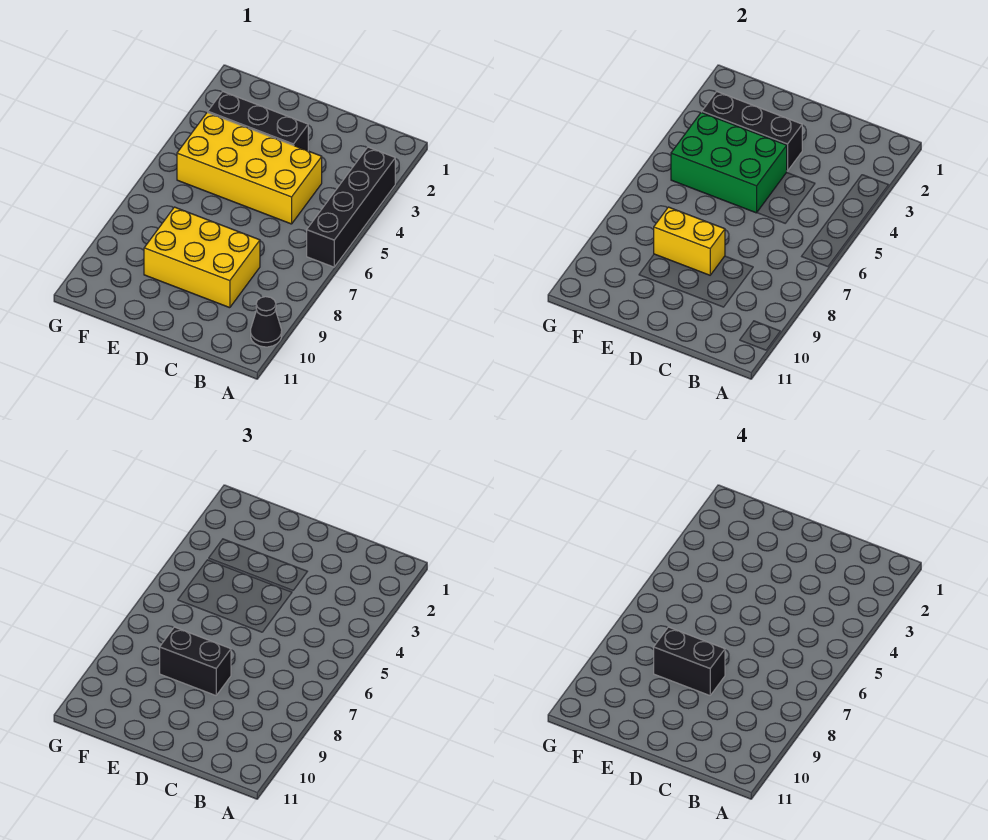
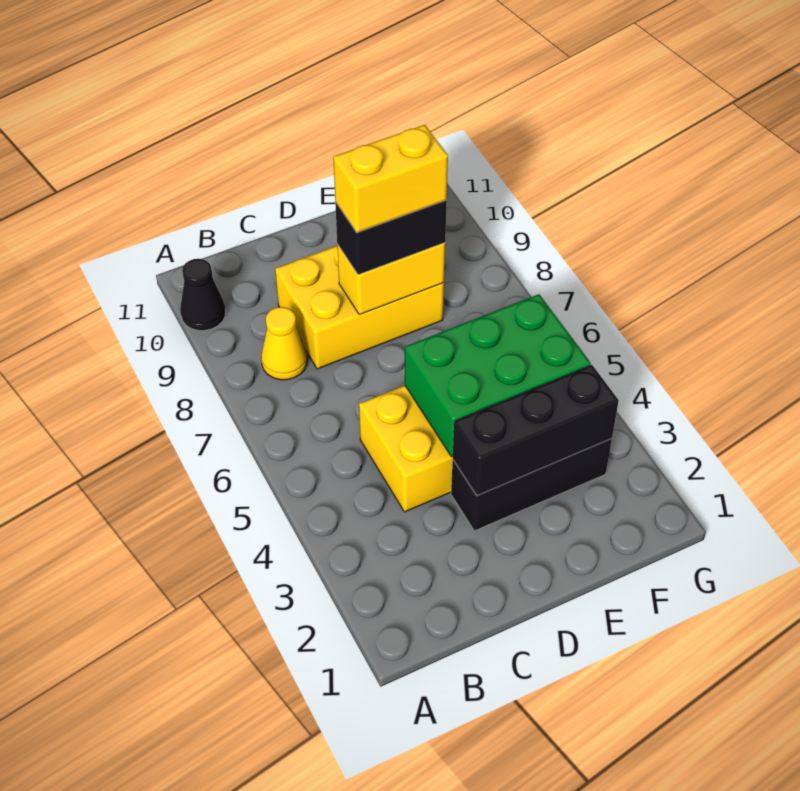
black 1x4 brick [307,147,395,267] -> none
none -> yellow 1x1 cone [261,307,307,380]
black 1x2 brick [654,627,725,695] -> yellow 1x2 brick [333,125,448,232]

